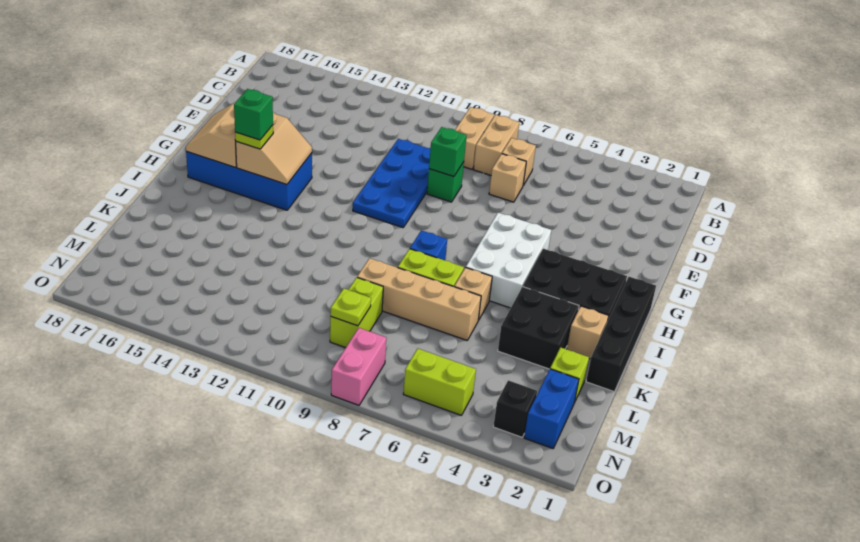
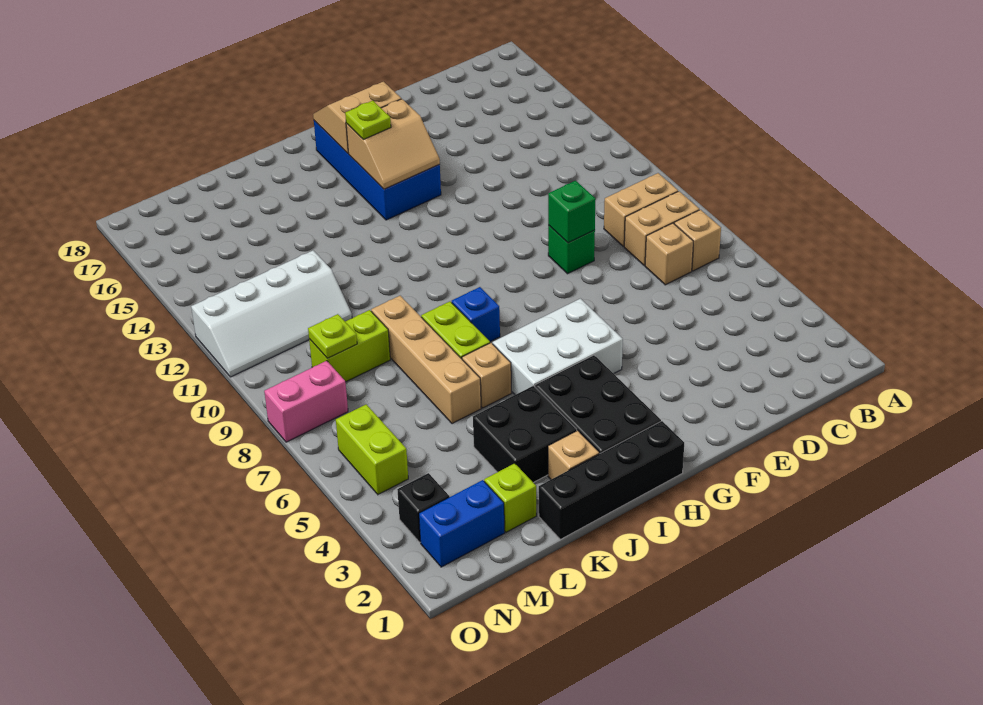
tan 1x1 brick [489,154,526,202] -> tan 1x1 brick moved to [674,210,721,271]
blue 2x4 plate [353,139,431,228] -> none
green 1x1 brick [234,89,273,140] -> none
none -> white 2x4 slope [191,251,352,377]

